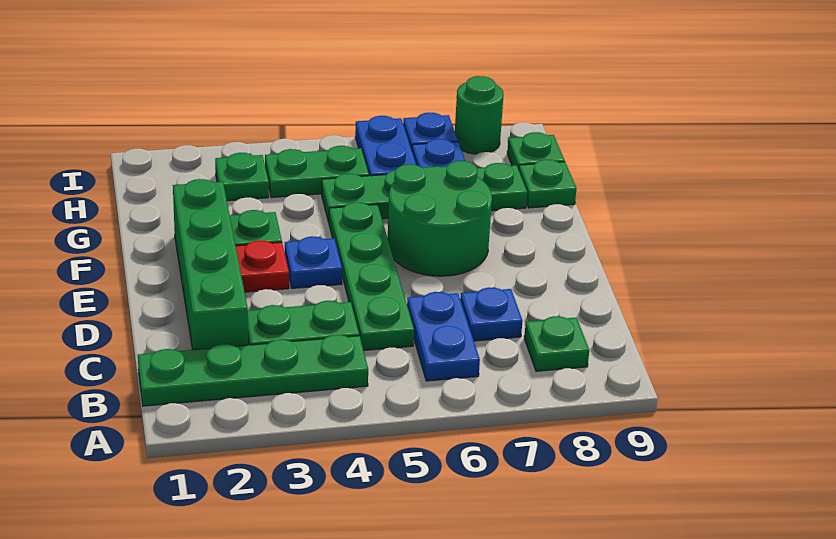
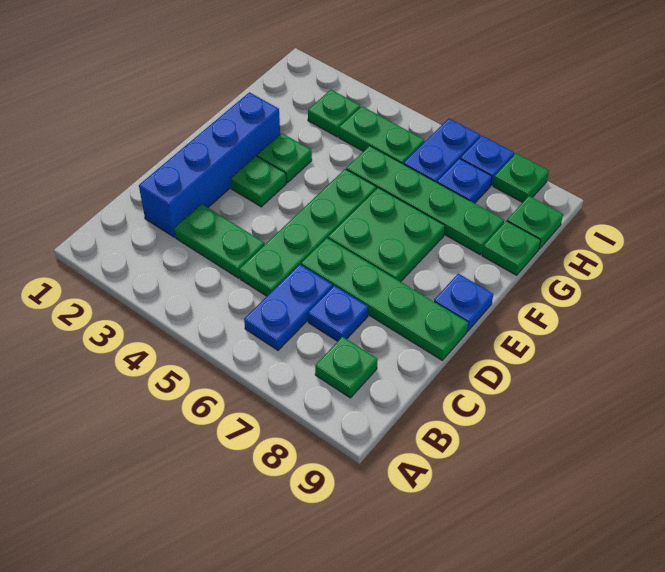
green 1x4 plate [138,335,368,406] -> green 1x4 plate moved to [301,238,468,361]
green 1x4 brick [173,179,248,350] -> blue 1x4 brick [139,92,280,237]
red 1x1 plate [236,240,289,292] -> green 1x1 plate [230,156,286,207]
blue 1x1 plate [285,236,342,288] -> blue 1x1 plate moved to [434,274,493,331]
green 2x2 round brick [388,161,492,276] -> green 2x2 plate [328,188,445,282]
green 1x1 round brick [455,76,504,154] -> green 1x1 plate [493,154,549,202]

